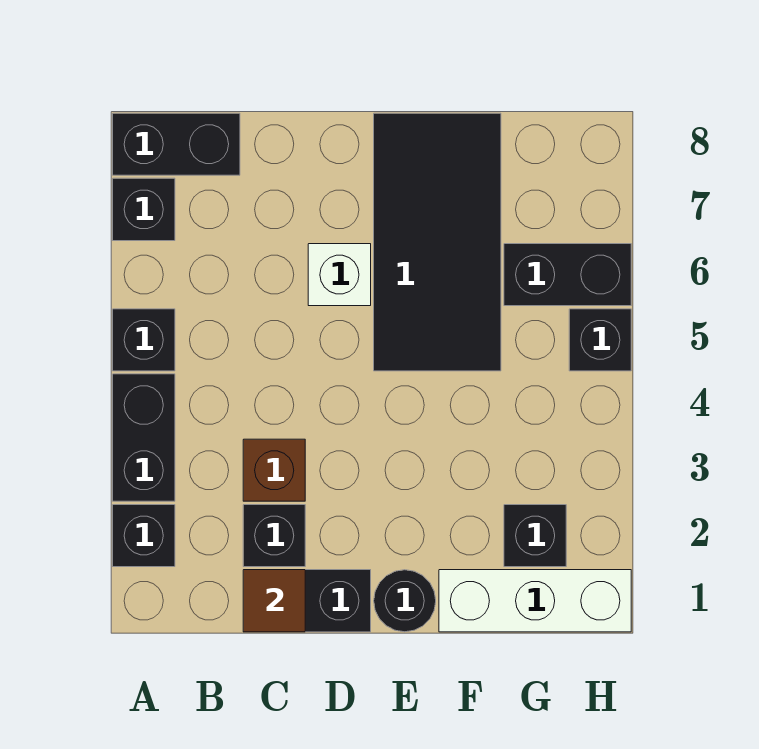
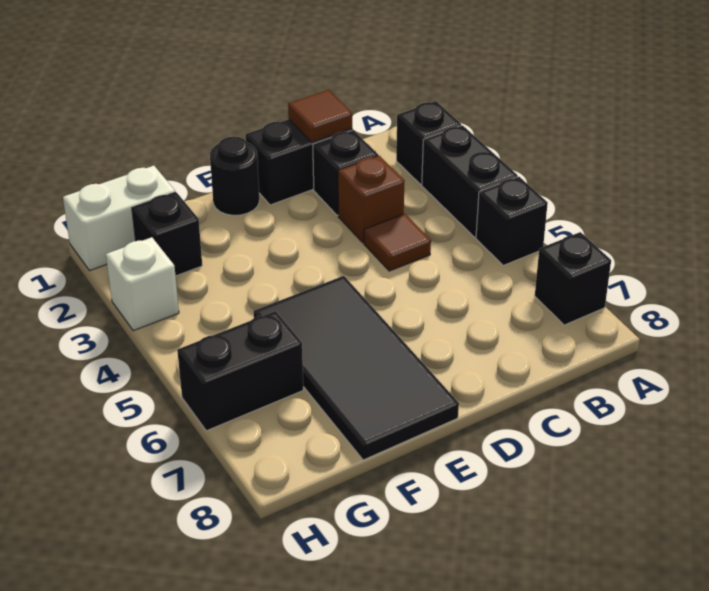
black 1x2 brick [113,113,240,175] -> none
none -> brown 1x1 tile [364,214,431,271]
white 1x1 brick [308,244,371,306] -> white 1x1 brick moved to [106,237,179,331]
white 1x3 brick [439,570,631,632] -> white 1x2 brick [63,166,175,271]
black 1x1 brick [569,309,631,371] -> none

